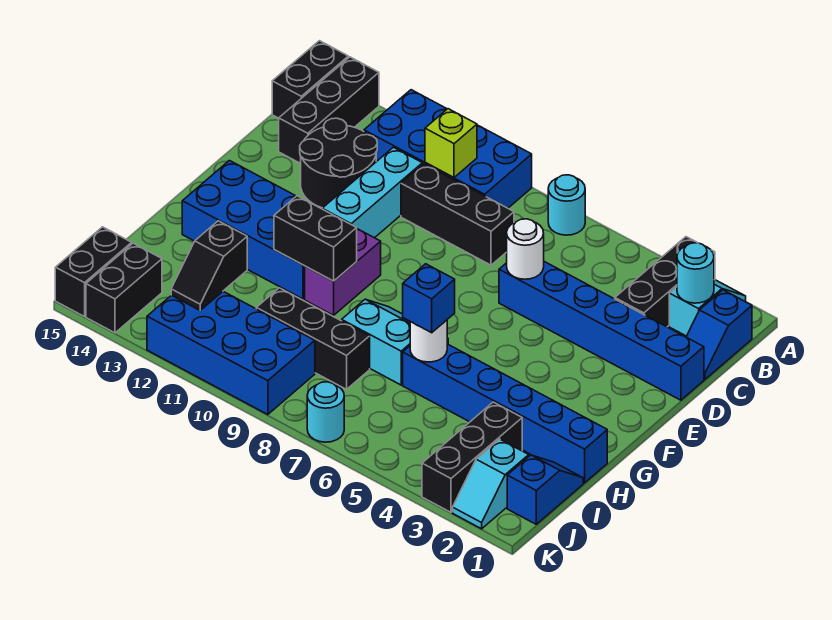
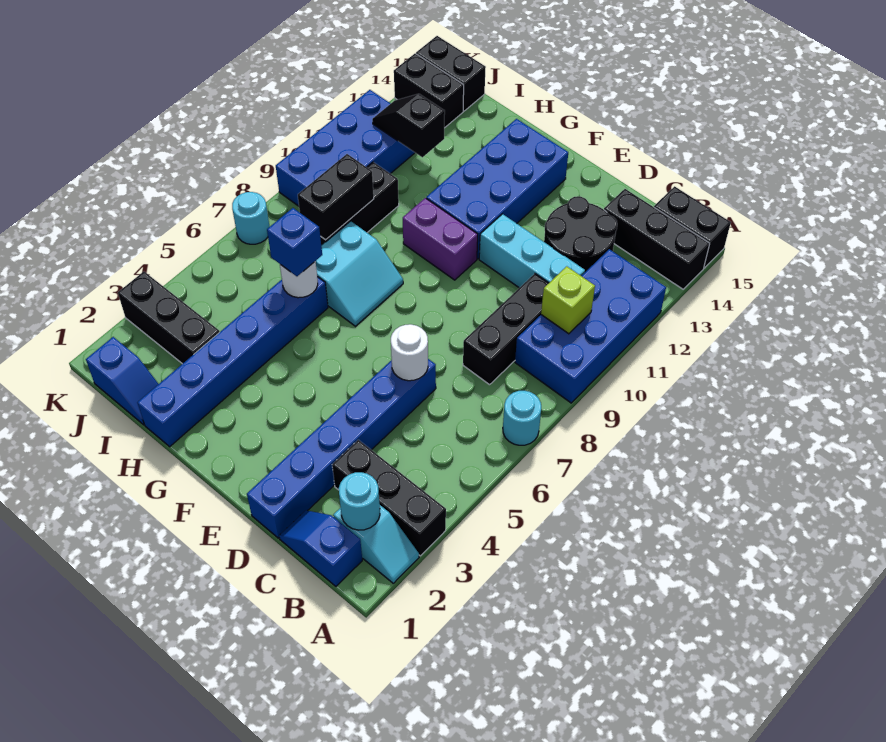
black 1x2 brick [274,196,357,281] -> black 1x2 brick moved to [298,154,374,240]
cyan 1x2 slope [453,439,529,529] -> none

